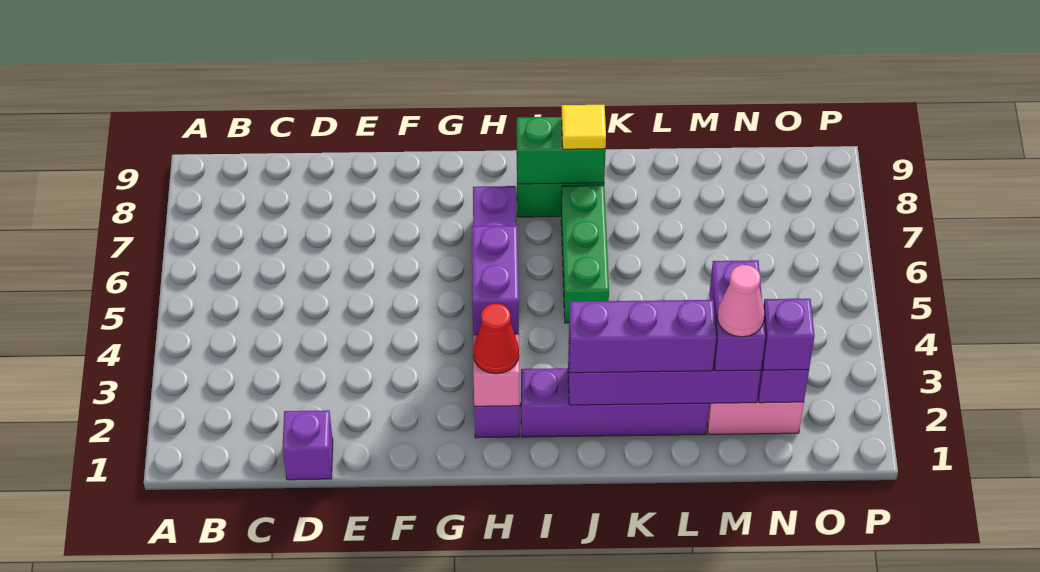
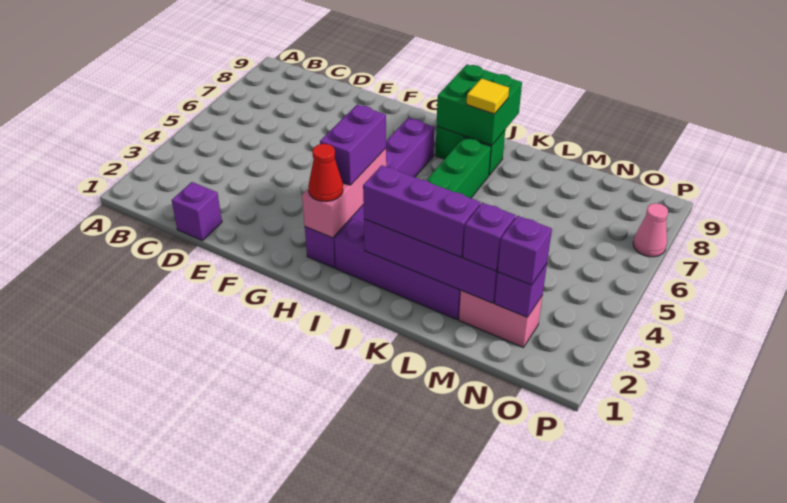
green 1x2 brick [517,117,606,184] -> green 2x2 brick [437,65,522,145]
purple 1x2 brick [709,260,765,371] -> purple 1x1 brick [463,203,516,271]
pink 1x1 cone [717,265,764,337] -> pink 1x1 cone moved to [633,203,668,257]

